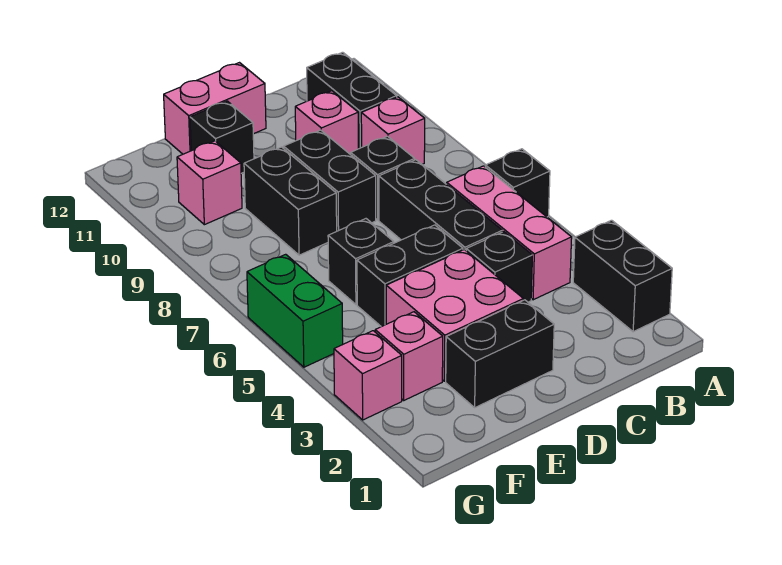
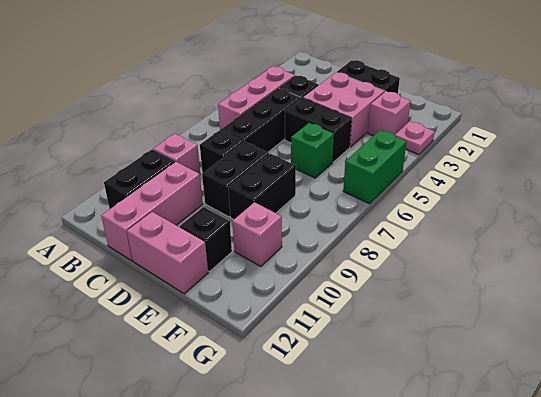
black 1x2 brick [573,220,672,332] -> none
black 1x1 brick [485,149,550,217] -> none
pink 1x1 brick [295,91,358,155] -> pink 1x3 brick [101,162,203,261]
black 1x1 brick [328,219,394,304] -> green 1x1 brick [291,123,334,178]
pink 1x1 brick [334,331,402,420] -> pink 1x1 plate [395,121,435,155]

